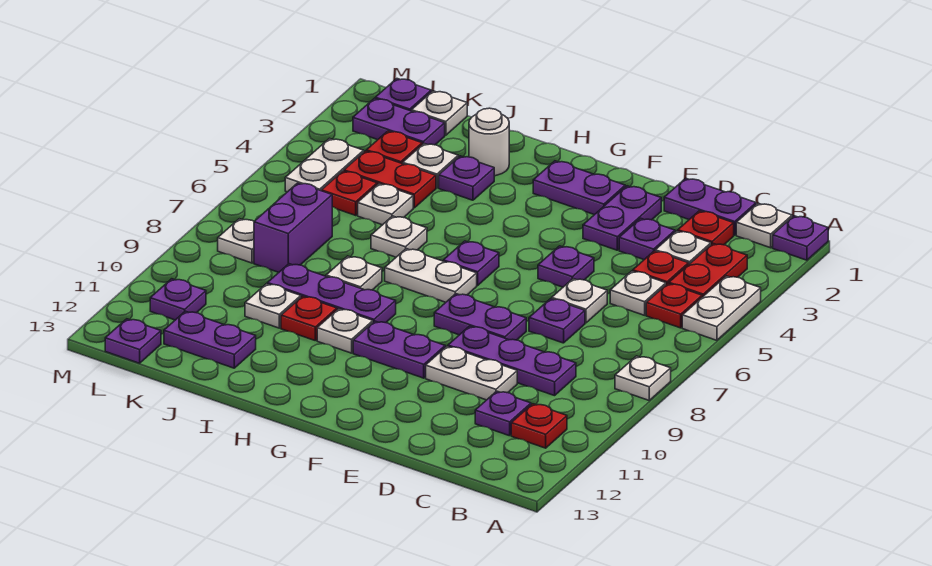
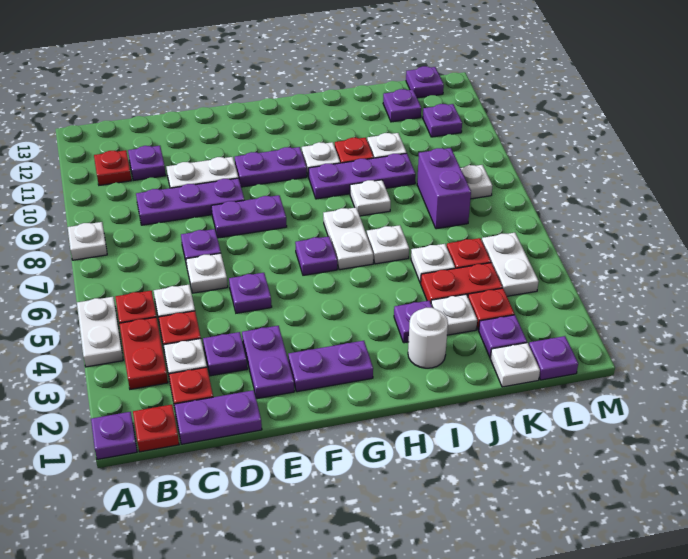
white 1x1 plate [736,203,792,248] -> red 1x1 plate [133,405,179,452]
white 1x2 plate [385,249,477,302] -> white 1x2 plate turned to [323,208,373,270]
purple 1x2 plate [164,311,256,368] -> purple 1x1 plate [383,89,421,122]
purple 1x2 plate [353,98,445,145] -> purple 1x1 plate [479,315,527,358]

